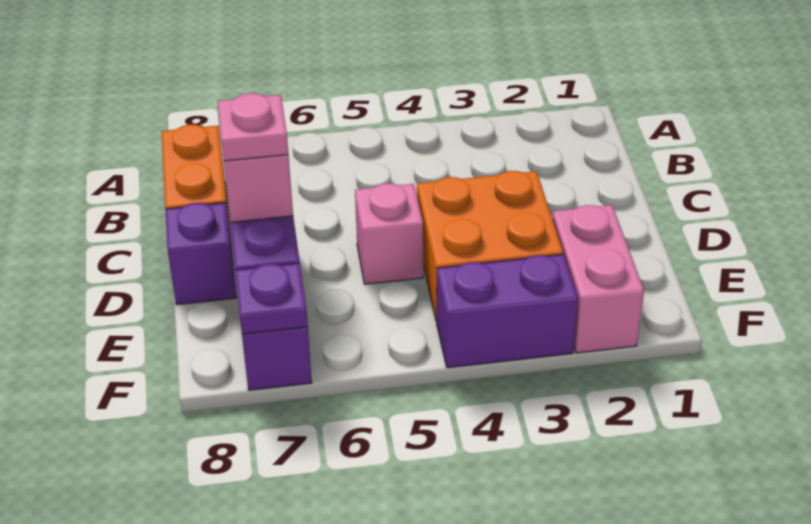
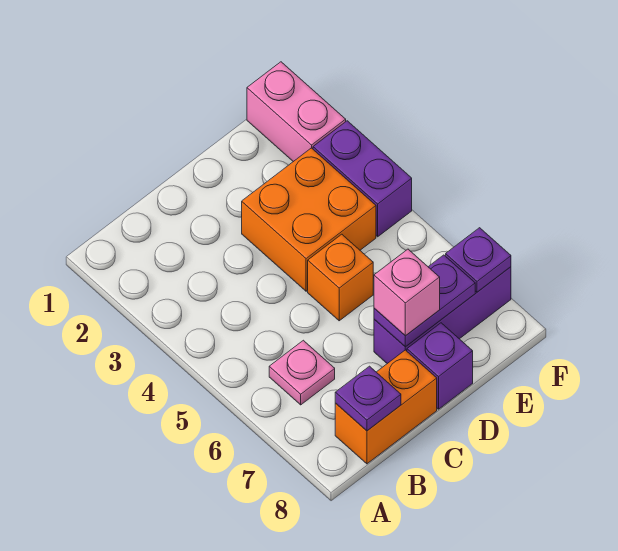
none -> purple 1x1 plate [335,366,401,431]
pink 1x1 brick [355,184,423,284] -> orange 1x1 brick [308,234,373,321]
pink 1x1 plate [218,93,288,161] -> pink 1x1 plate moved to [269,340,335,405]
pink 1x2 brick [552,205,644,353] -> pink 1x2 brick turned to [247,62,346,162]

